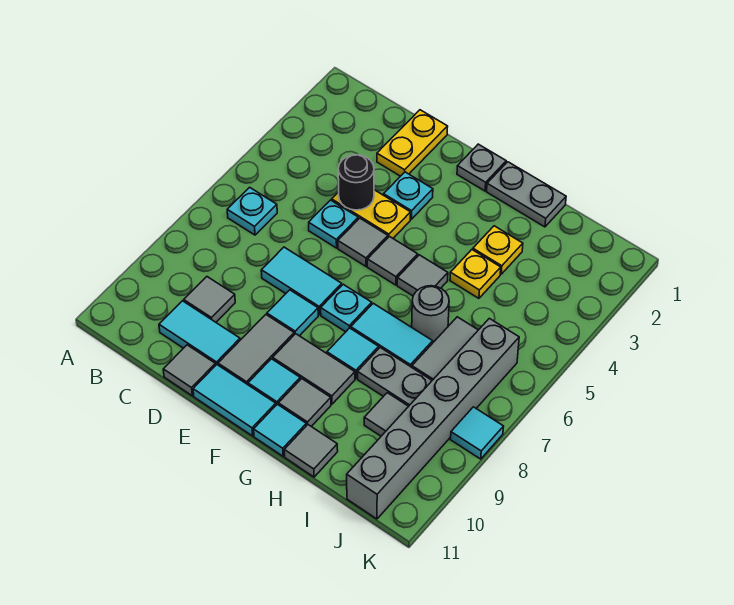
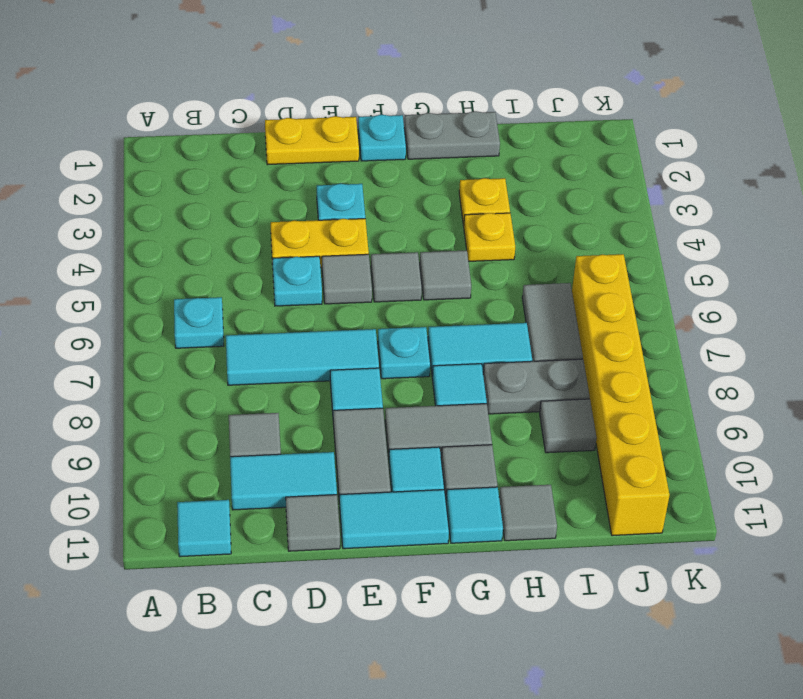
yellow 1x2 plate [377,110,448,176] -> yellow 1x2 plate turned to [265,116,359,165]
black 1x1 round brick [338,155,374,210] -> none
cyan 1x2 tile [261,247,342,315] -> cyan 1x3 tile [226,329,379,385]
grey 1x1 plate [457,144,506,191] -> cyan 1x1 plate [358,115,406,161]
grey 1x1 round brick [412,286,449,342] -> none
grey 1x6 brick [347,318,519,519] -> yellow 1x6 brick [572,254,670,536]
cyan 1x1 tile [451,407,504,459] -> cyan 1x1 tile moved to [177,500,231,557]

